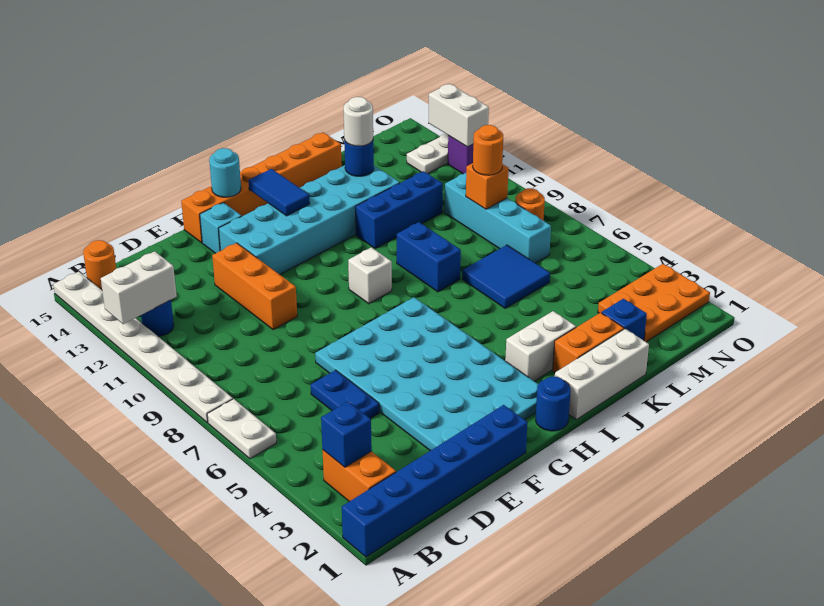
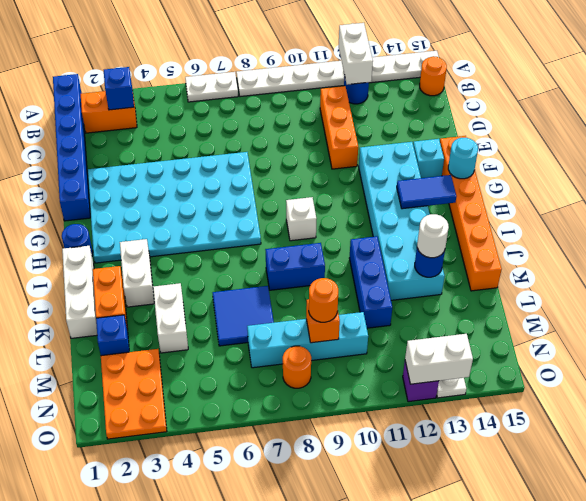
blue 1x2 plate [311,370,379,419] -> none
orange 1x3 brick [212,243,297,330] -> orange 1x3 brick turned to [320,86,358,169]
none -> white 1x2 brick [153,283,188,353]

